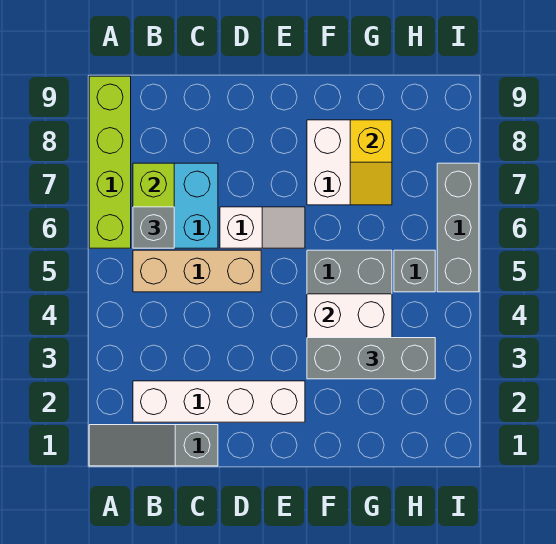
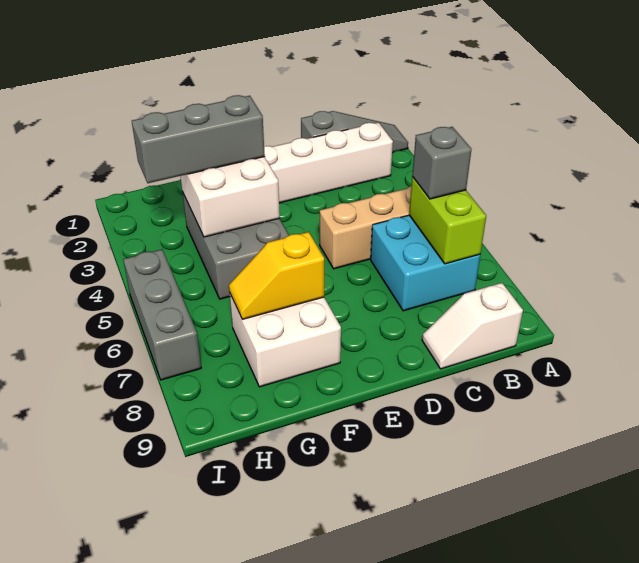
lime 1x4 brick [89,76,131,248] -> none
white 1x2 slope [220,207,305,248] -> white 1x2 slope moved to [422,283,523,369]
yellow 1x2 slope [350,120,392,205] -> yellow 1x2 slope turned to [229,232,324,319]
grey 1x1 brick [394,250,435,292] -> none

